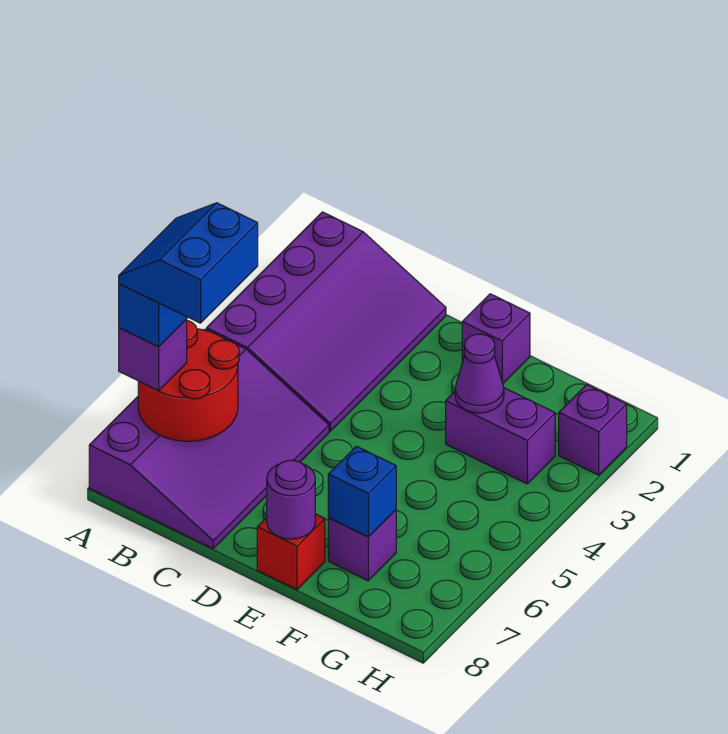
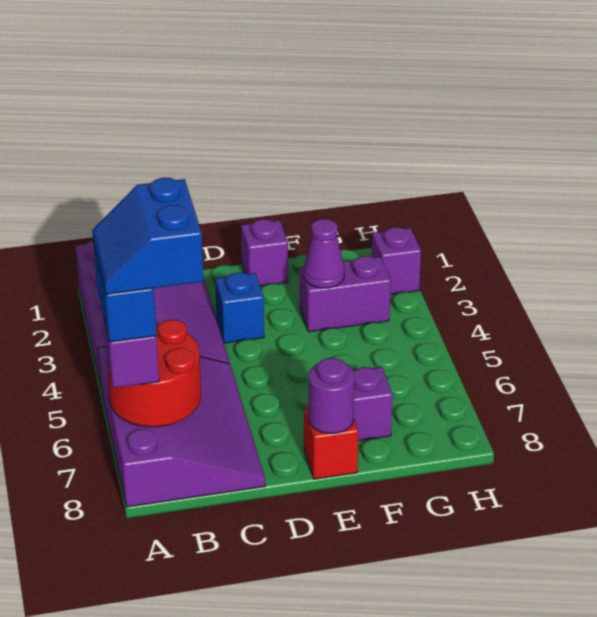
blue 1x1 brick [328,446,396,537] -> blue 1x1 brick moved to [215,272,264,343]

